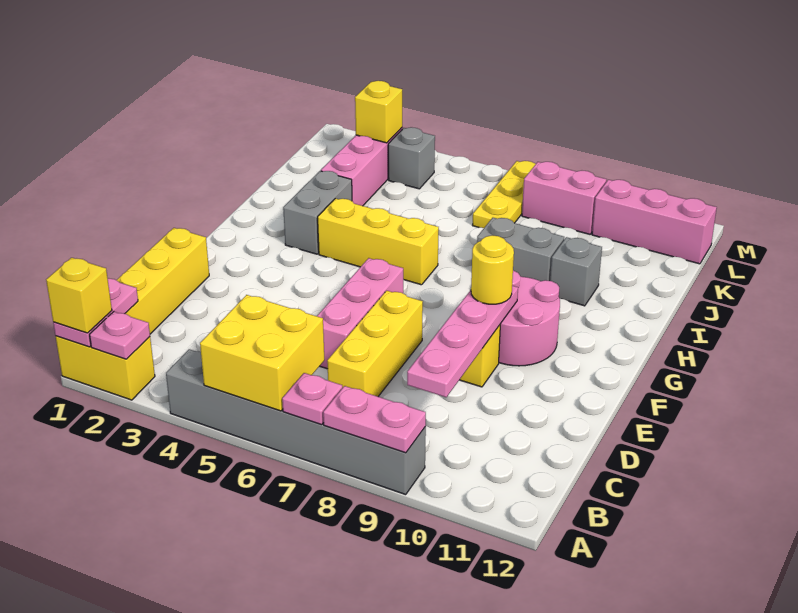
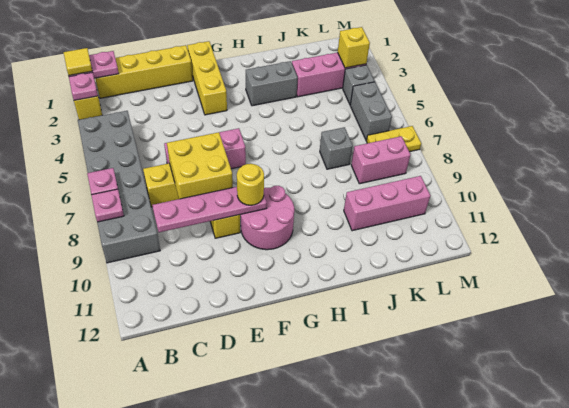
yellow 1x1 brick [46,258,112,333] -> yellow 1x1 tile [64,48,92,76]
grey 1x6 brick [166,349,426,495] -> grey 2x6 brick [78,111,160,263]
yellow 2x2 brick [200,295,324,411] -> yellow 2x2 brick moved to [167,132,233,199]
pink 1x2 plate [323,386,426,453] -> pink 1x1 plate [92,189,124,222]
yellow 1x3 brick [318,199,439,285] -> yellow 1x3 brick moved to [187,41,227,115]
grey 1x2 brick [477,218,564,281] -> grey 1x2 brick moved to [350,82,392,140]
grey 1x1 brick [550,237,602,306] -> grey 1x1 brick moved to [320,127,353,169]
yellow 1x3 plate [472,161,536,228] -> yellow 1x2 plate [366,126,421,152]
pink 1x2 brick [522,162,606,234] -> pink 1x2 brick turned to [351,136,410,184]
pink 1x3 brick [592,180,717,264] -> pink 1x3 brick turned to [344,176,430,231]

